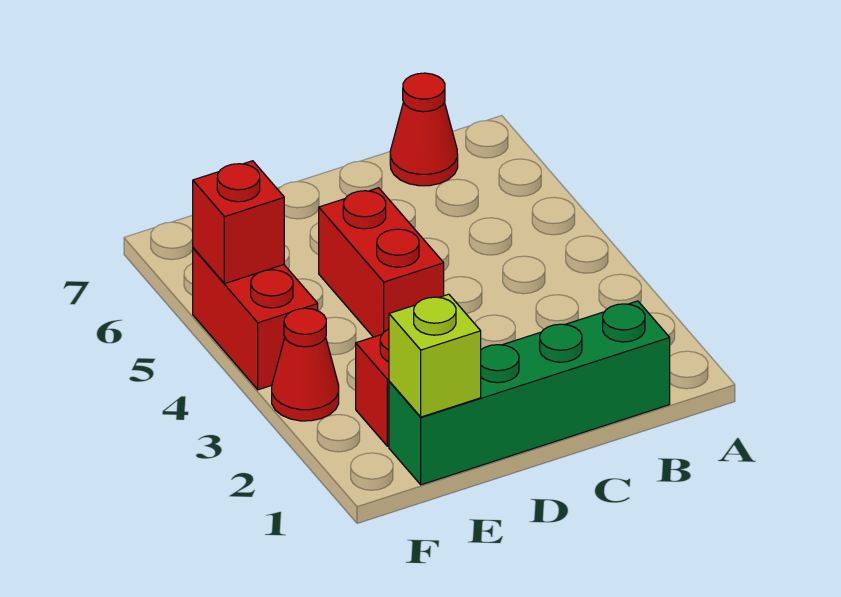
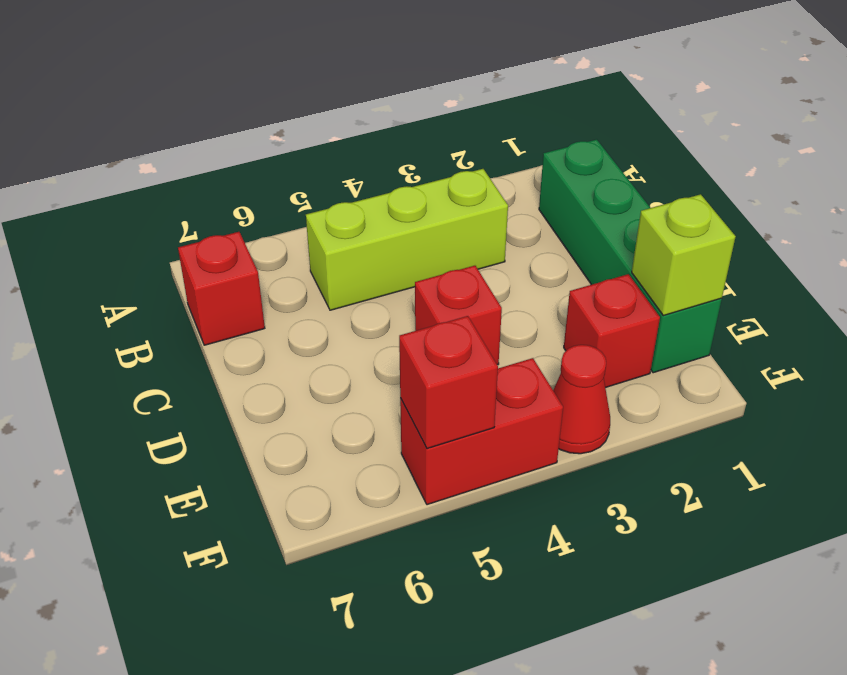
none -> lime 1x3 brick [306,169,508,310]
red 1x1 cone [390,73,458,186] -> red 1x1 brick [178,232,265,345]
red 1x2 brick [319,188,444,337] -> red 1x1 brick [415,266,502,365]

